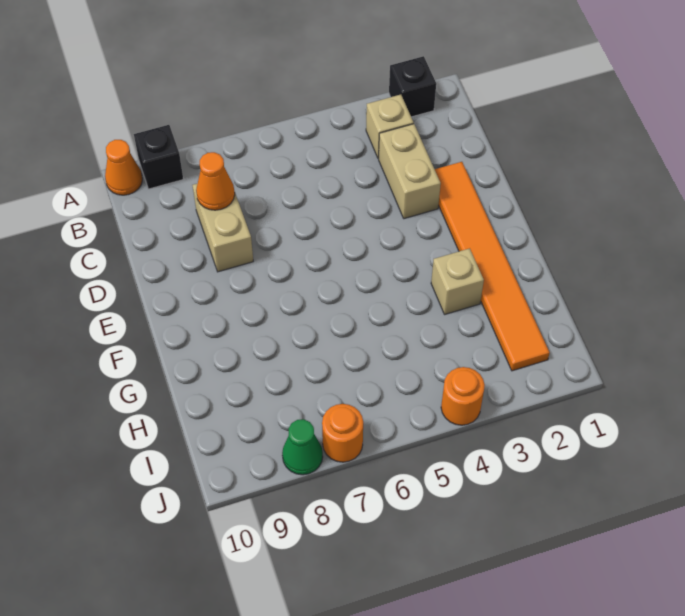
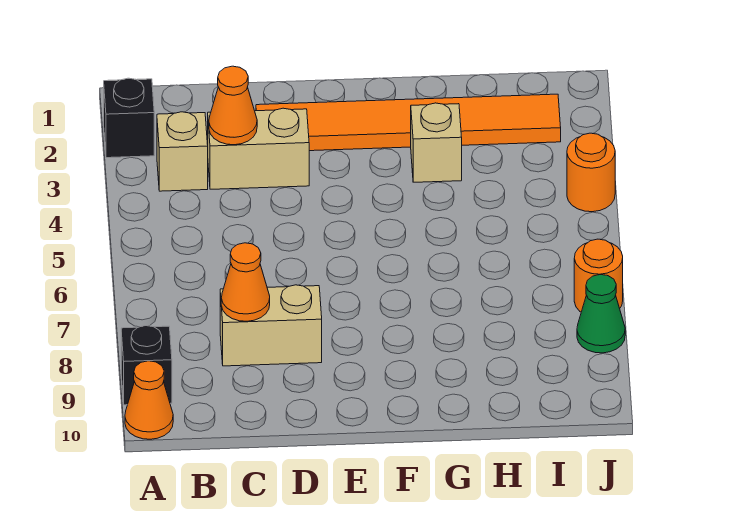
none -> orange 1x1 cone [209,66,257,145]

